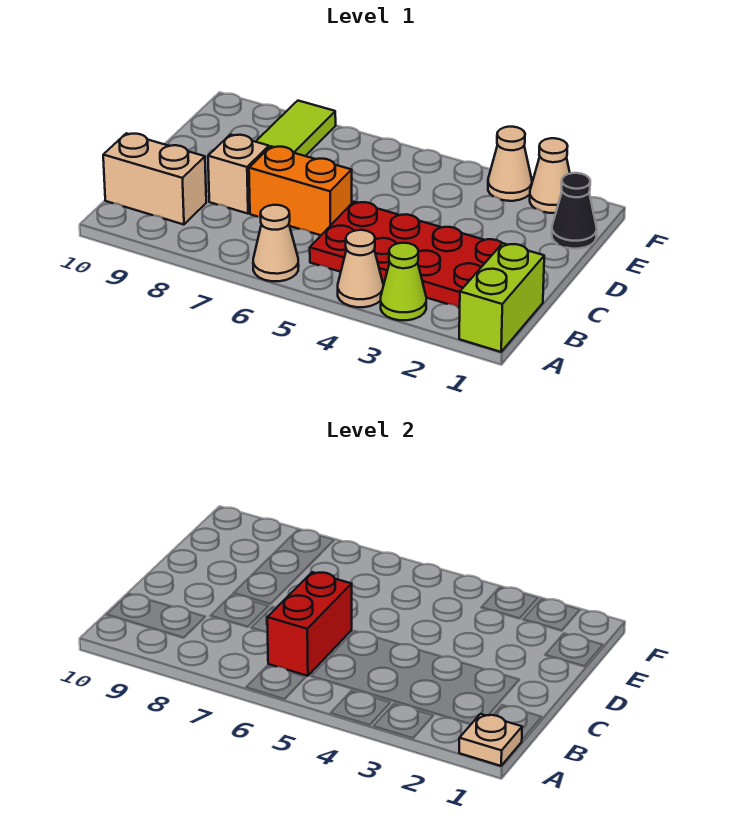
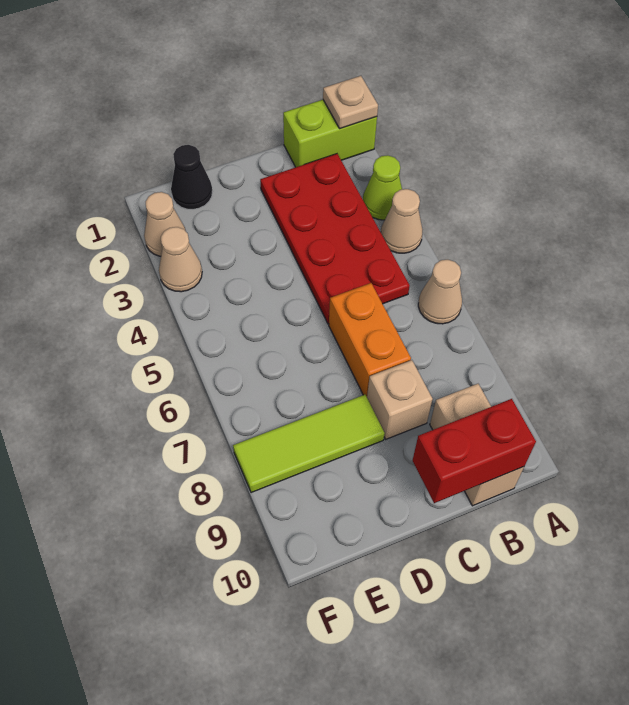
red 1x2 brick [267,572,352,676] -> red 1x2 brick moved to [413,399,536,503]

